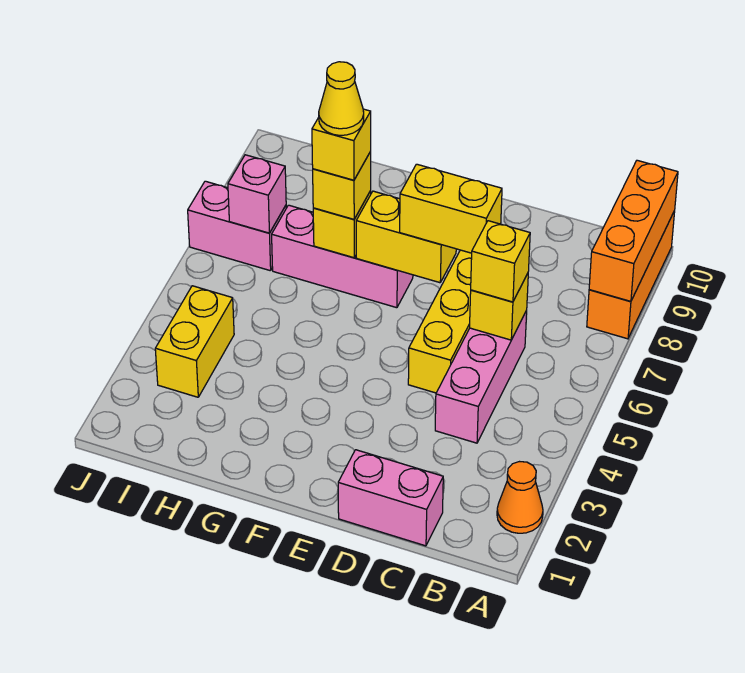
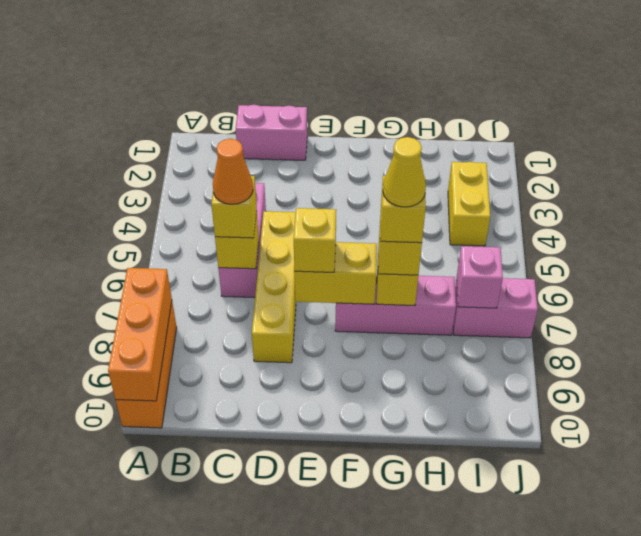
orange 1x1 cone [497,462,543,533] -> orange 1x1 cone moved to [213,139,253,204]
yellow 1x2 brick [400,164,502,253] -> yellow 1x1 brick [294,208,336,272]

